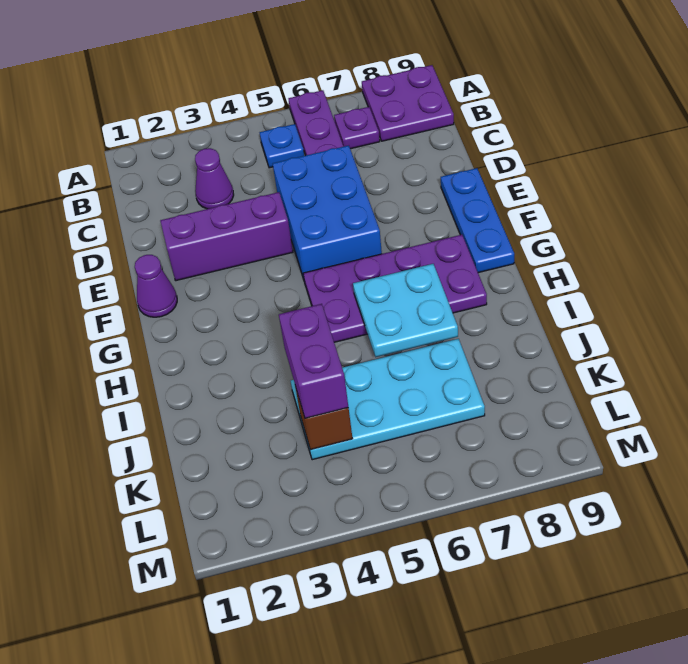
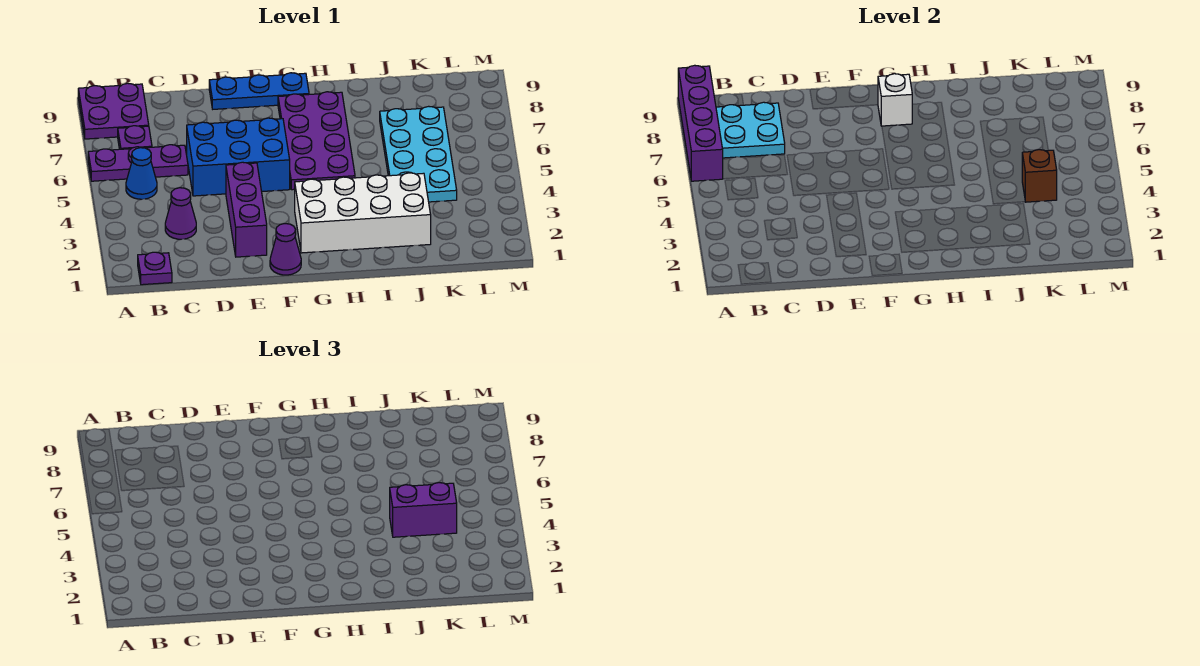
none -> purple 1x4 brick [678,65,723,181]
none -> purple 1x1 plate [138,252,172,285]
blue 1x1 plate [260,124,304,168] -> blue 1x1 cone [126,148,157,199]
none -> white 2x4 brick [295,173,431,253]
none -> white 1x1 brick [878,74,912,126]
cyan 2x2 plate [353,264,458,357] -> cyan 2x2 plate moved to [716,102,785,158]

